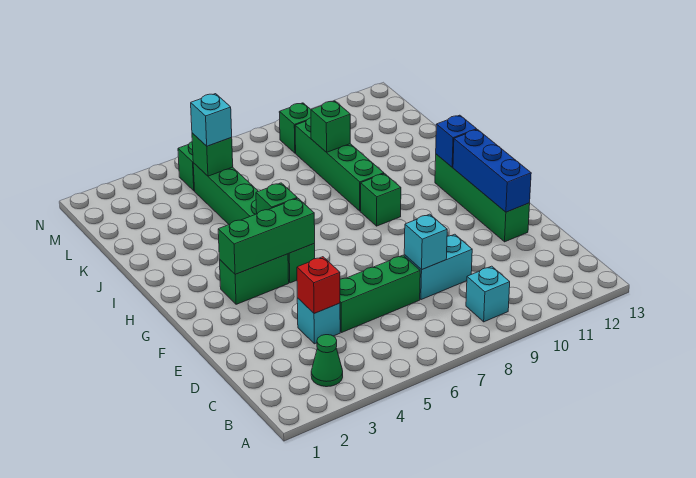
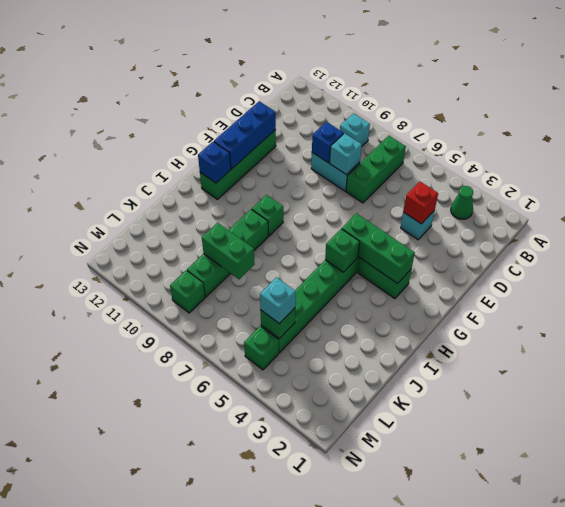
green 1x3 brick [340,255,420,333] -> green 1x3 brick turned to [346,136,406,203]
none -> blue 1x1 brick [312,122,344,163]
green 1x1 brick [311,101,350,152] -> green 1x2 brick [202,223,255,279]

